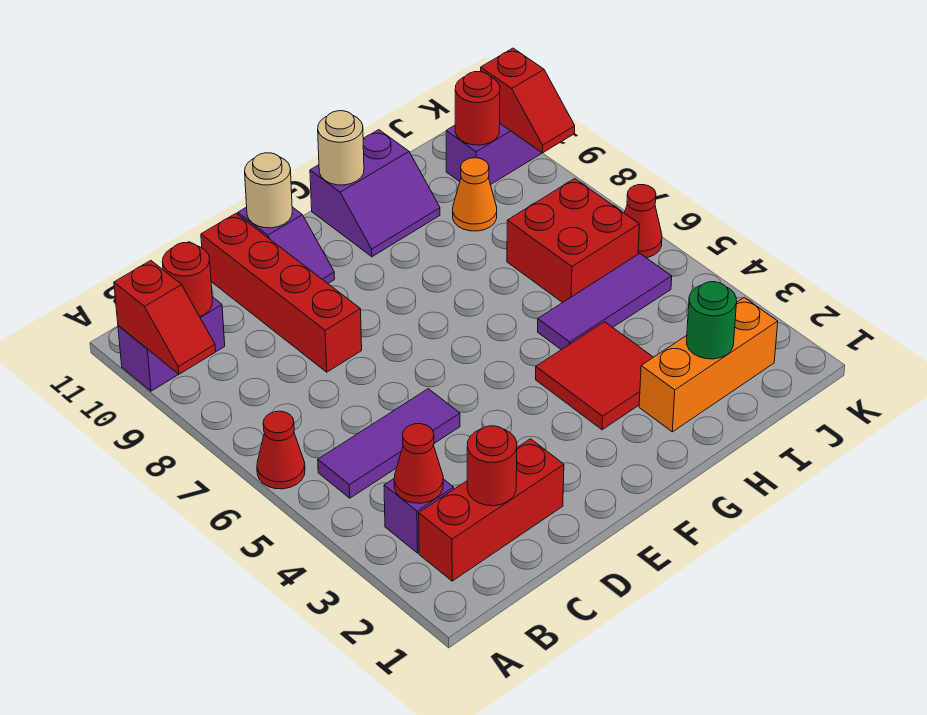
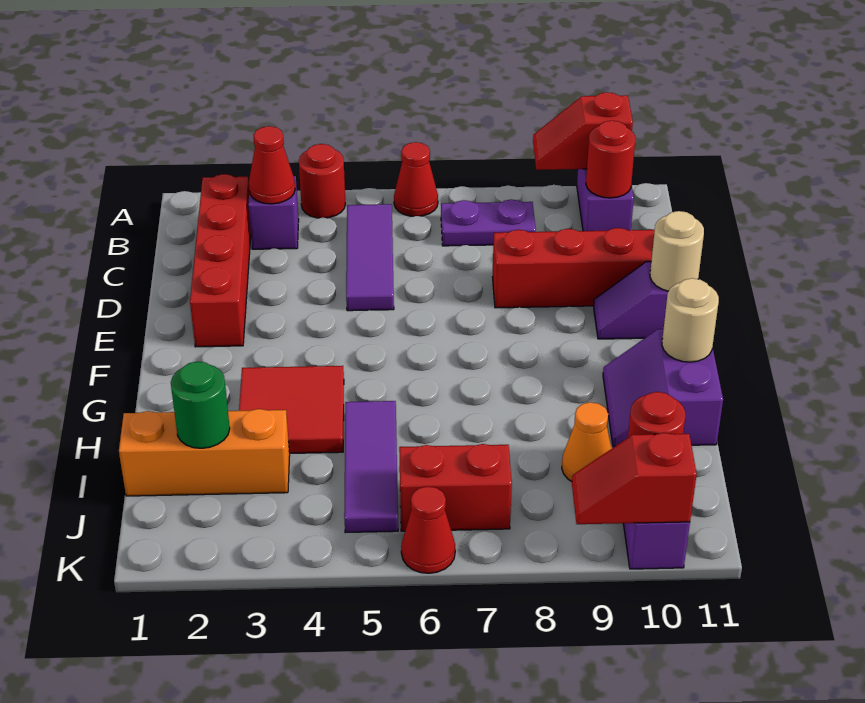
red 1x3 brick [419,439,564,581] -> red 1x4 brick [190,174,251,347]
none -> purple 1x2 plate [441,199,536,246]
red 1x1 round brick [467,426,517,506] -> red 1x1 round brick moved to [299,144,345,218]
orange 1x3 brick [639,298,778,432] -> orange 1x3 brick turned to [119,409,290,496]
red 2x2 brick [507,179,639,303] -> red 1x2 brick [399,444,512,531]

